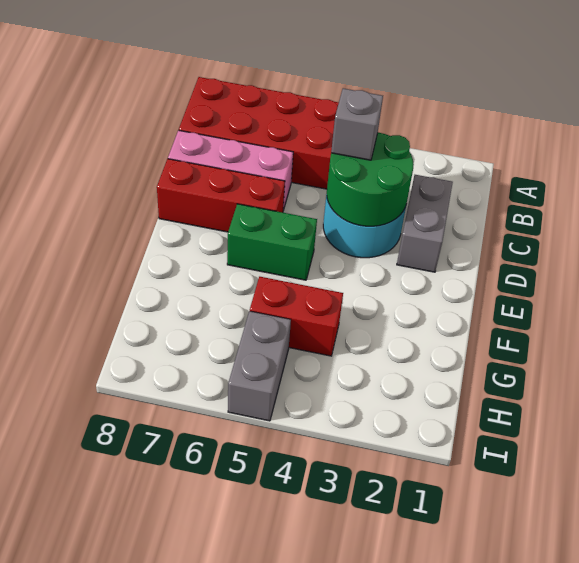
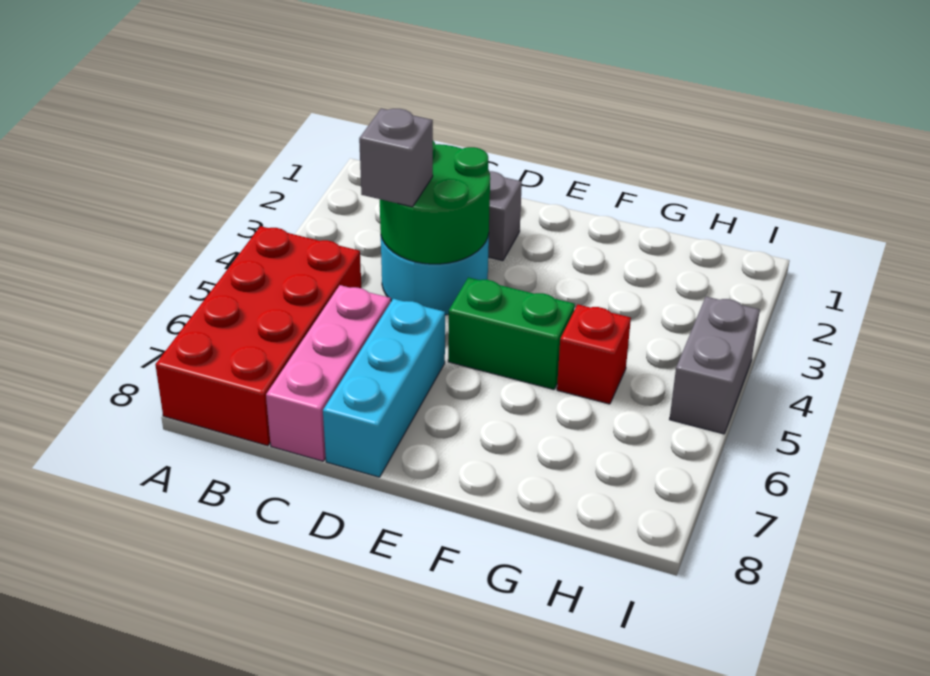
red 1x3 brick [157,159,285,232] -> cyan 1x3 brick [323,299,445,477]
green 1x2 brick [227,204,317,280] -> green 1x2 brick turned to [448,277,575,389]
red 1x2 brick [250,277,343,356] -> red 1x1 brick [557,305,631,404]
grey 1x2 brick [228,311,291,421] -> grey 1x2 brick turned to [670,297,760,434]

